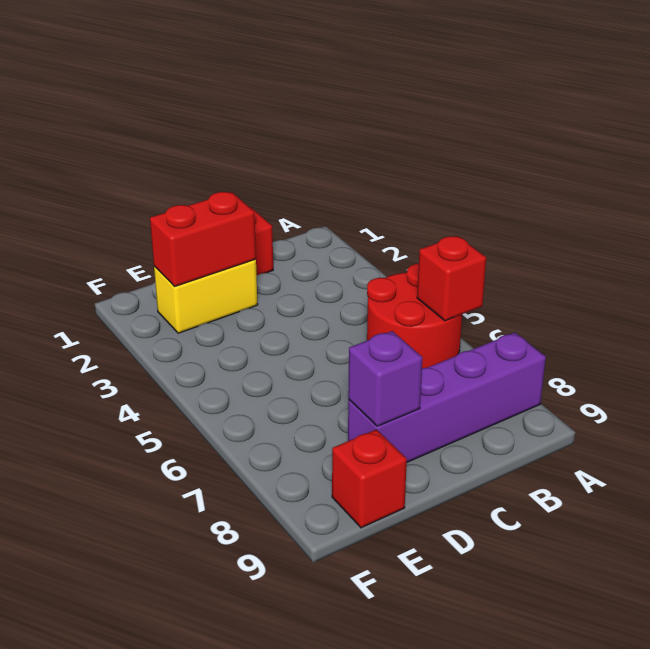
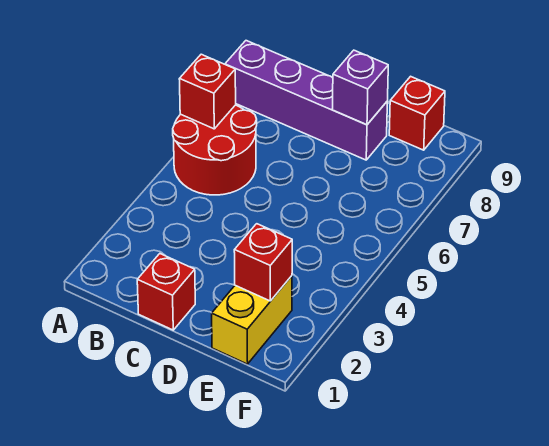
yellow 1x2 brick [154,259,258,333] -> yellow 1x2 brick turned to [212,276,292,364]
red 1x2 brick [150,192,256,287] -> red 1x1 brick [234,224,292,301]

